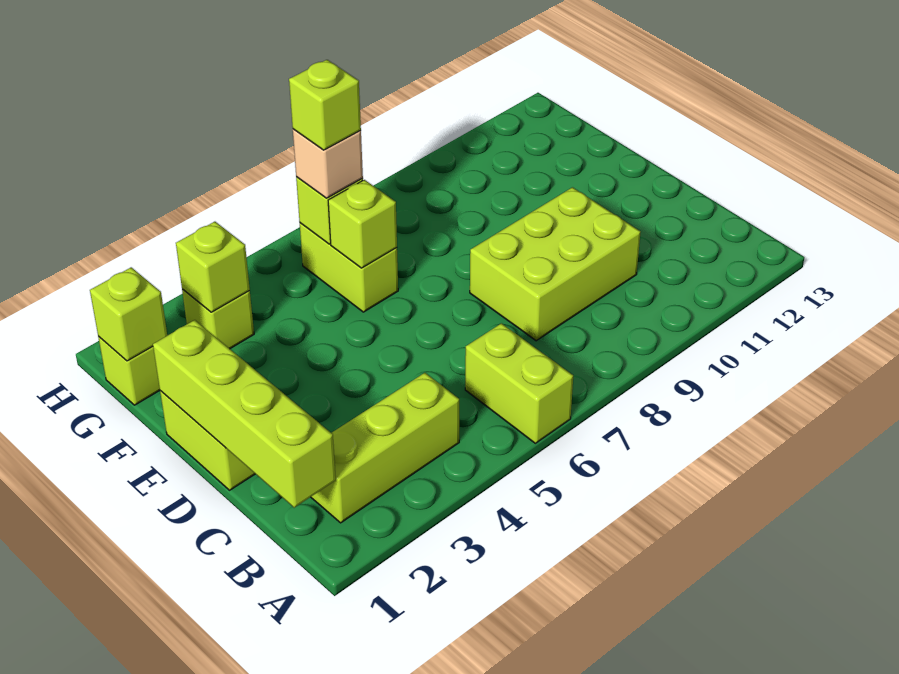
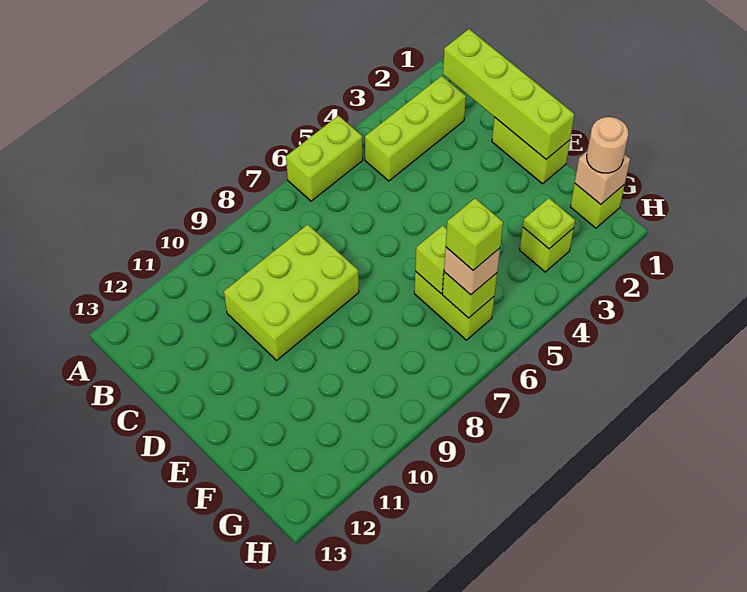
lime 1x2 brick [465,323,573,443] -> lime 1x2 brick turned to [286,116,363,201]
lime 1x1 brick [90,267,167,361] -> tan 1x1 brick [575,152,630,204]
none -> tan 1x1 round brick [587,117,628,173]
lime 1x1 brick [176,222,250,312] -> lime 1x1 plate [523,198,575,249]

